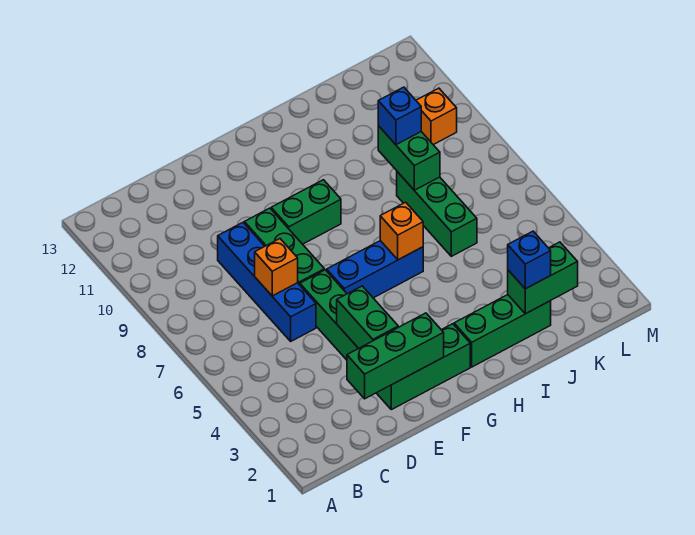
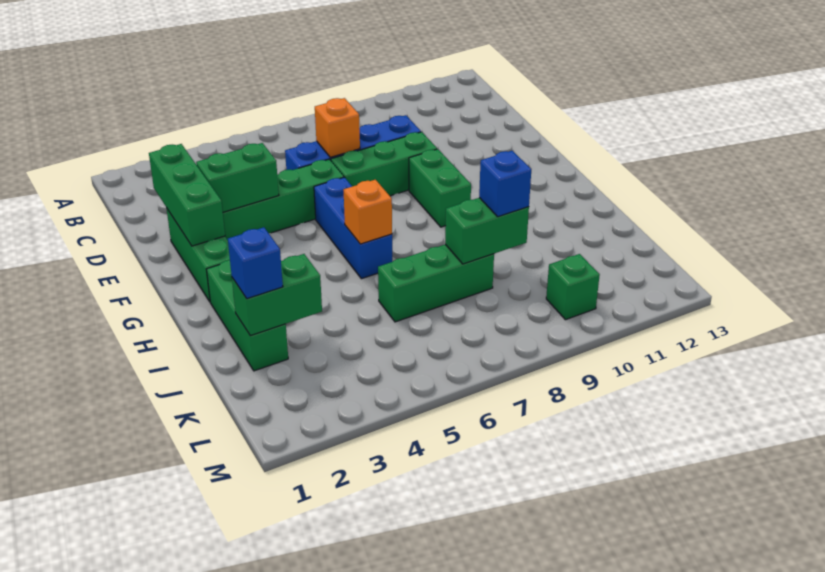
green 1x2 brick [508,242,578,314] -> green 1x2 brick turned to [232,254,322,336]
orange 1x1 brick [416,88,457,145] -> green 1x1 brick [546,254,600,320]

